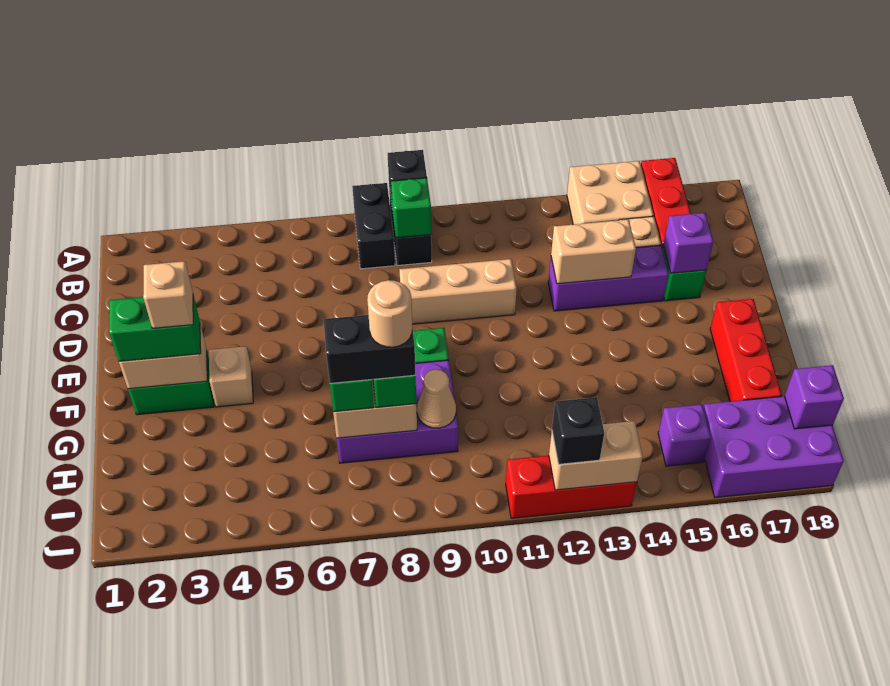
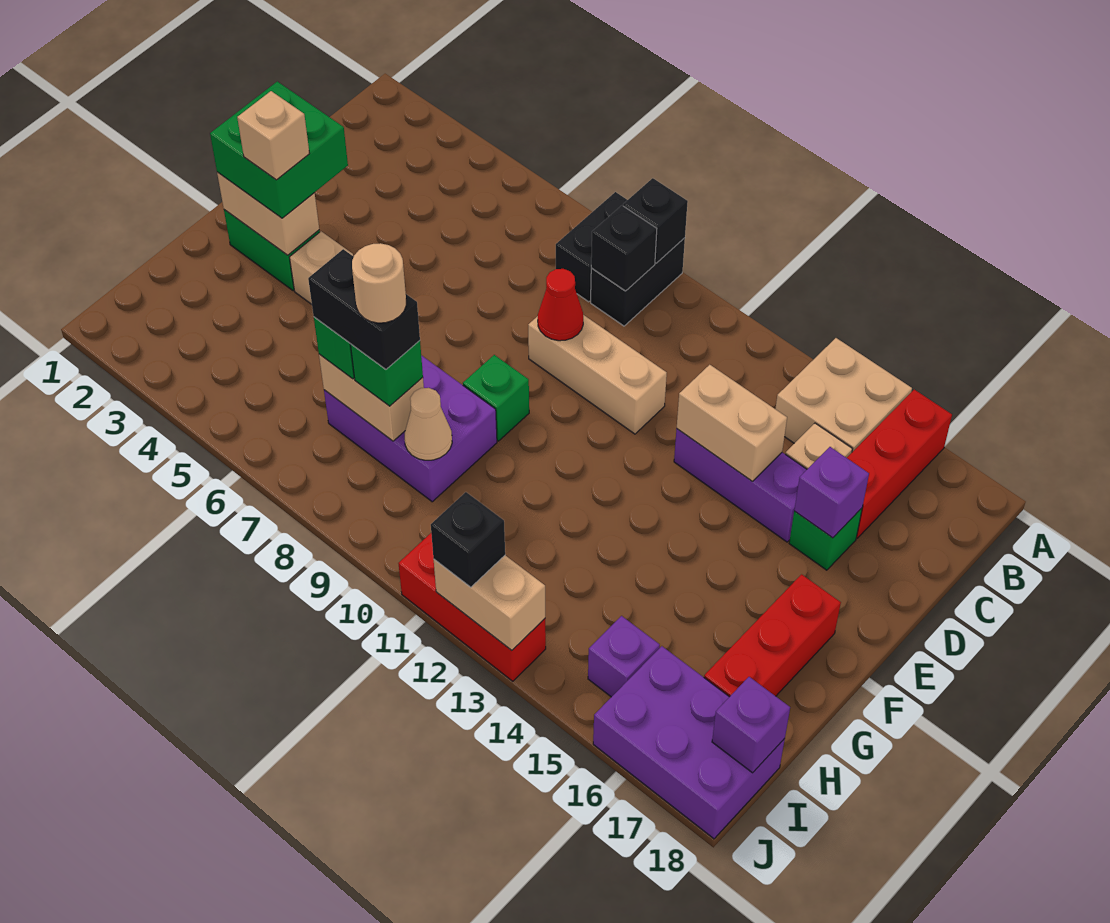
green 1x1 brick [391,178,431,238] -> black 1x1 brick [591,206,657,291]
none -> red 1x1 cone [538,269,583,341]
green 1x2 brick [109,295,201,361] -> green 2x2 brick [210,81,348,218]

